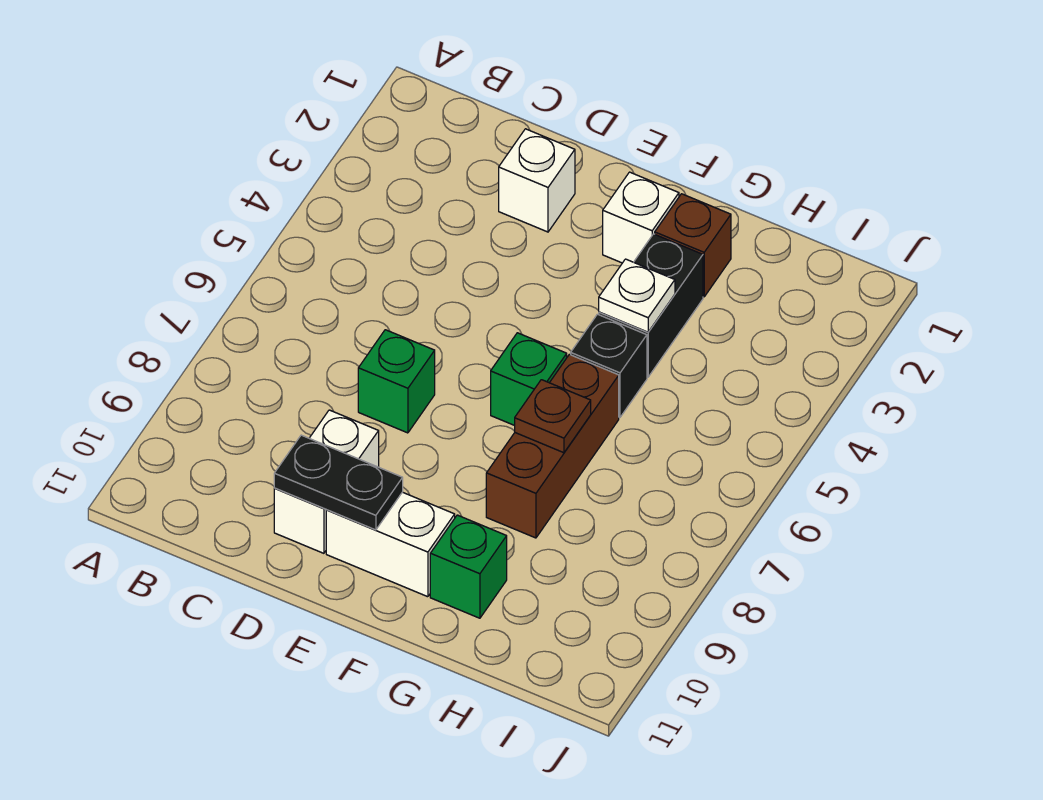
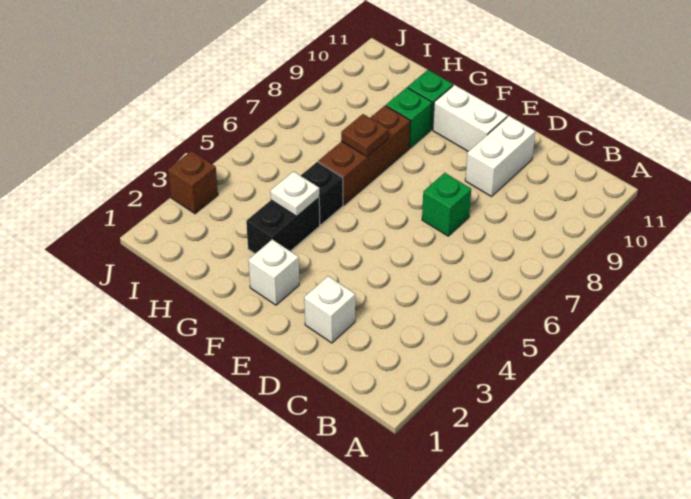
black 1x2 plate [274,435,403,530] -> none
green 1x1 brick [491,333,567,426] -> green 1x1 brick moved to [386,88,432,148]
brown 1x1 brick [655,194,731,297] -> brown 1x1 brick moved to [168,151,218,214]

